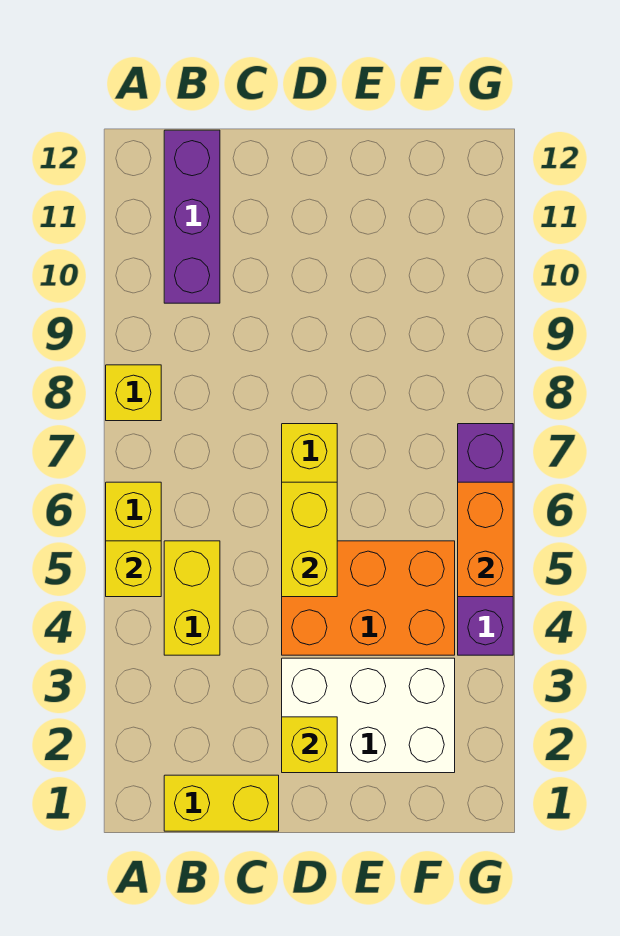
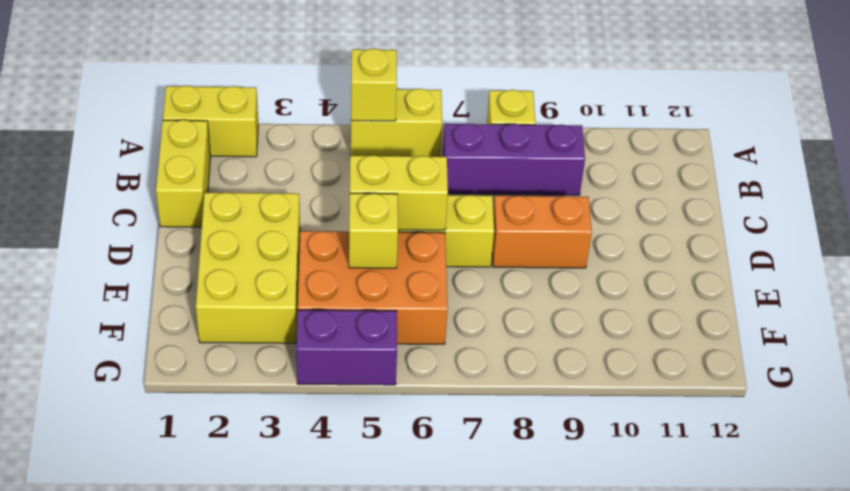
yellow 1x2 brick [164,541,220,655] -> yellow 1x2 brick moved to [163,86,258,157]
purple 1x3 brick [164,130,220,303] -> purple 1x3 brick moved to [443,123,585,195]
white 2x3 brick [282,658,455,773] -> yellow 2x3 brick [196,193,300,343]
yellow 1x1 brick [282,717,337,773] -> yellow 1x1 brick moved to [349,193,398,268]
orange 2x3 brick [282,541,455,655] -> orange 2x3 brick turned to [298,231,448,344]
purple 1x4 brick [458,424,513,655] -> purple 1x2 brick [296,310,397,385]
orange 1x2 brick [458,482,513,597] -> orange 1x2 brick moved to [492,196,592,268]

